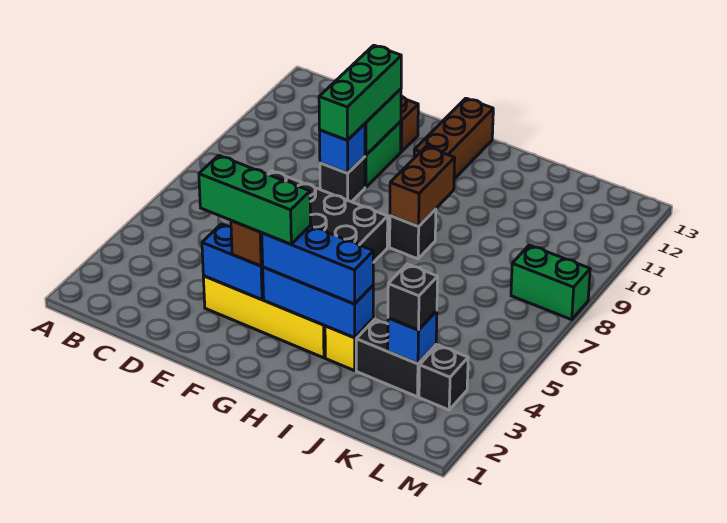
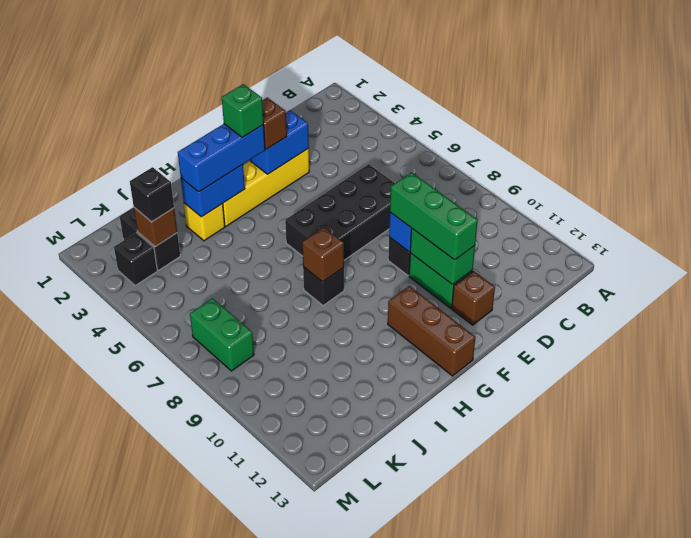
green 1x3 brick [199,155,311,244] -> green 1x1 brick [222,84,264,137]
blue 1x3 brick [263,267,373,338] -> blue 1x2 brick [181,165,245,217]
brown 1x2 brick [390,147,455,226] -> brown 1x1 brick [302,227,344,282]
black 1x2 brick [356,319,436,397] -> black 1x2 brick turned to [120,208,180,270]
blue 1x1 brick [388,311,437,364] -> brown 1x1 brick [133,207,177,247]
green 1x2 brick [511,245,590,320] -> green 1x2 brick turned to [190,298,254,371]

